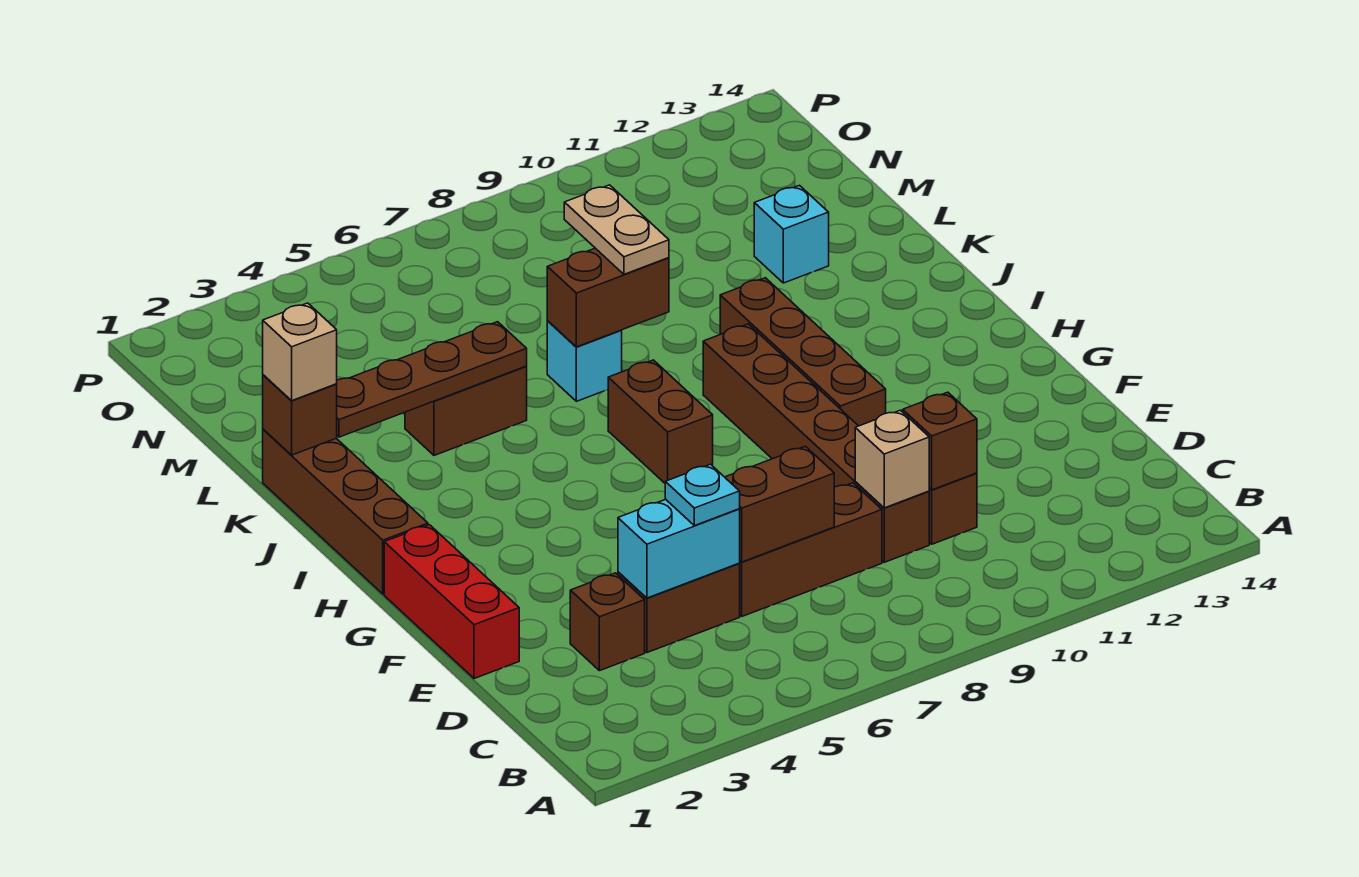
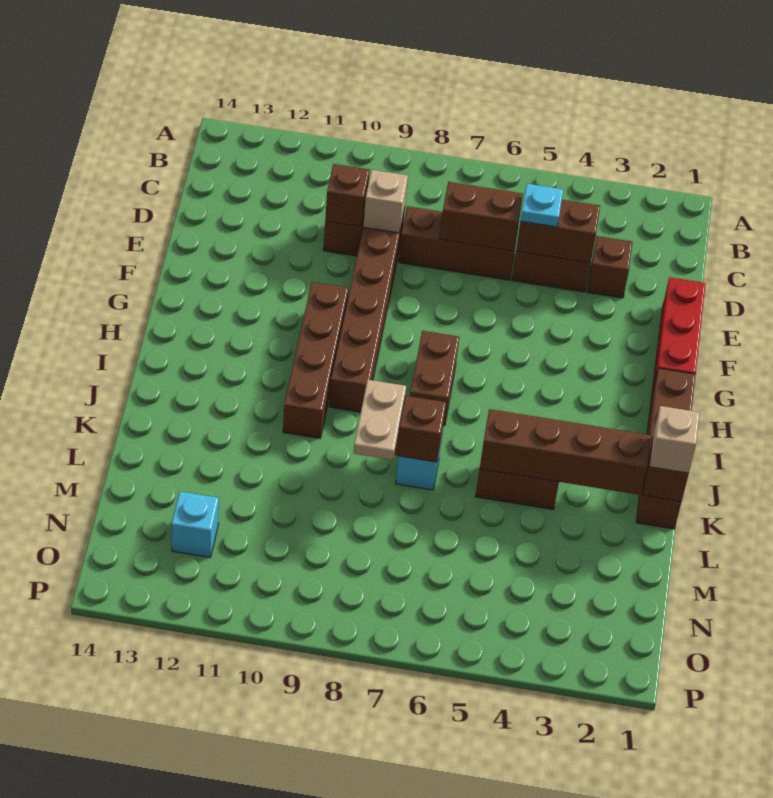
cyan 1x2 brick [618,499,740,598] -> brown 1x2 brick [516,200,600,263]
brown 1x4 plate [337,322,527,437] -> brown 1x4 brick [480,409,651,495]
cyan 1x1 brick [754,185,829,283] -> cyan 1x1 brick moved to [172,492,219,557]

